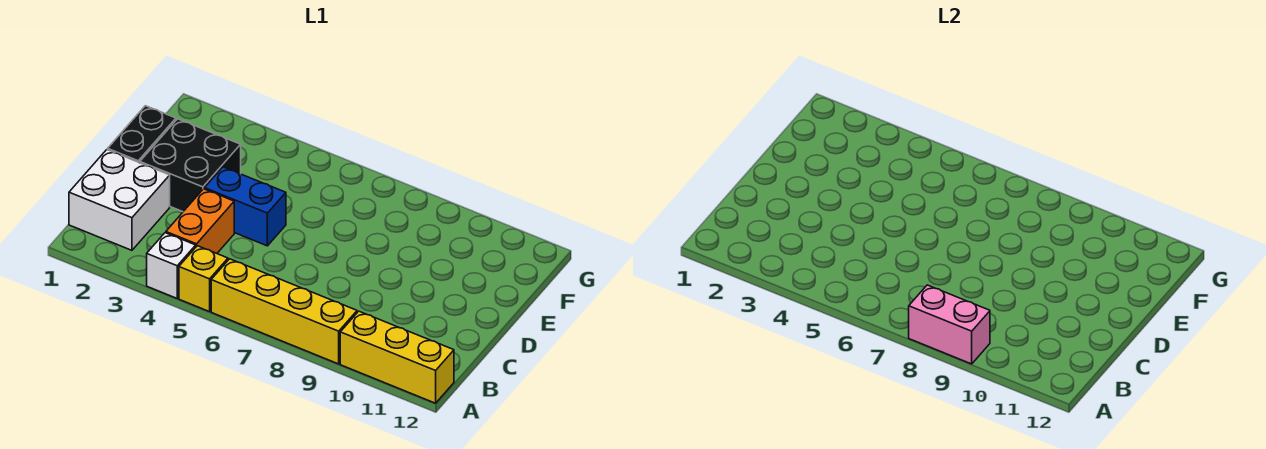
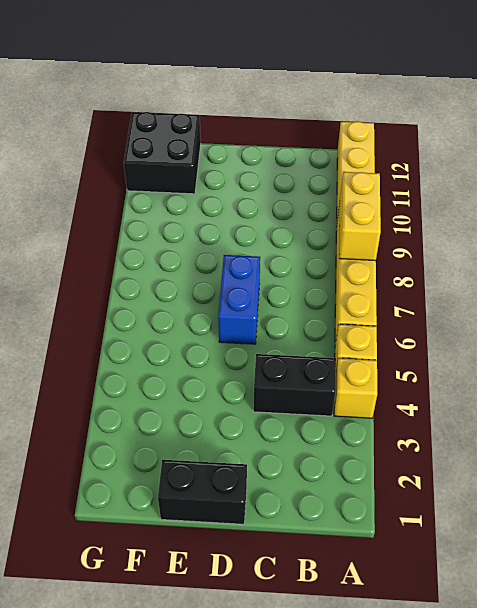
white 1x1 brick [147,233,196,298] -> yellow 1x1 brick [334,358,377,418]
pink 1x2 brick [909,285,990,364] -> yellow 1x2 brick [339,172,381,261]
white 2x2 brick [69,150,170,250] -> none
orange 1x2 brick [166,189,234,253] -> black 1x2 brick [253,354,336,416]
black 2x2 brick [140,119,241,212] -> black 2x2 brick moved to [124,112,201,194]
blue 1x2 brick [204,167,286,246] -> blue 1x2 brick moved to [218,255,260,344]

